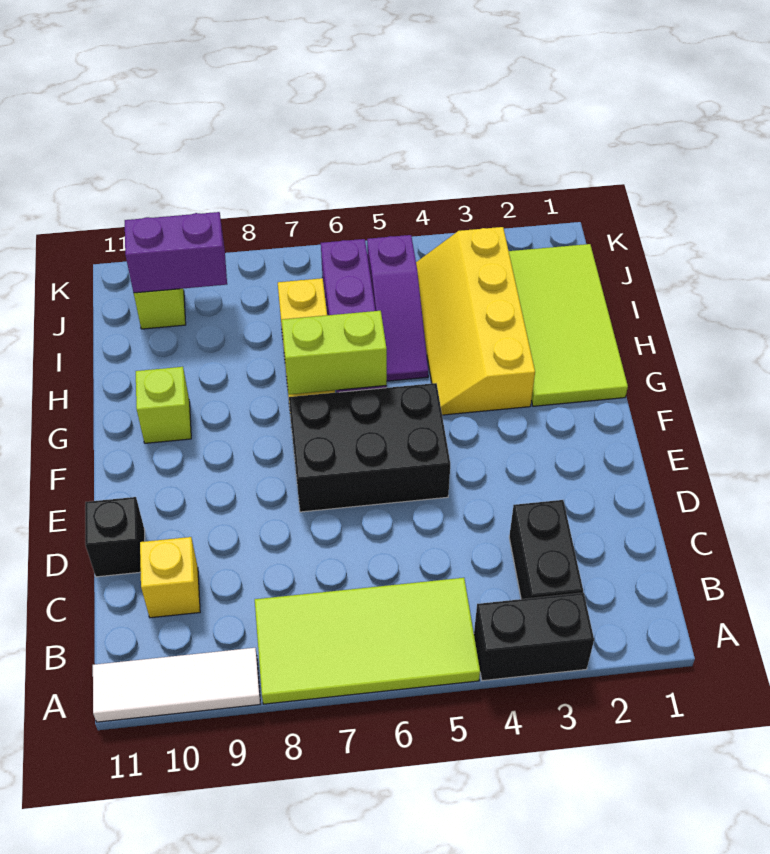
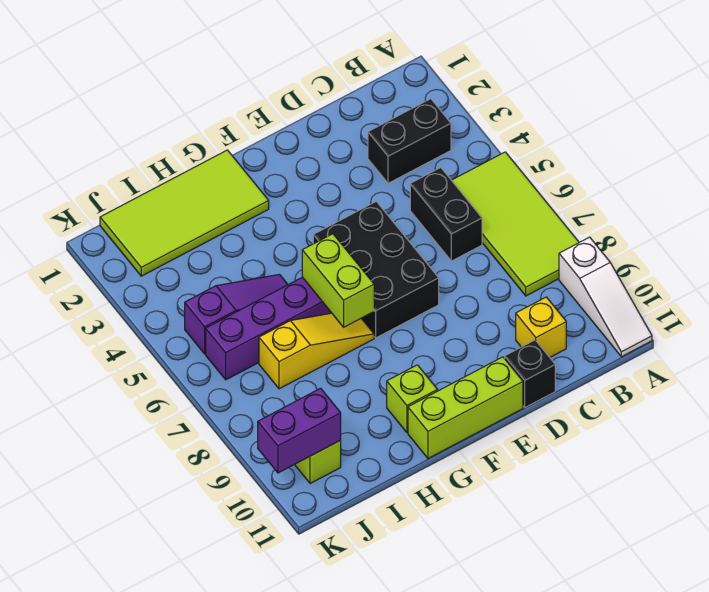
black 1x2 brick [474,593,594,681] -> black 1x2 brick moved to [410,168,482,261]
white 1x3 tile [93,648,260,722] -> white 1x3 slope [559,237,652,357]
none -> lime 1x3 brick [408,357,523,458]
yellow 2x4 slope [416,227,535,415] -> none
purple 1x2 brick [125,212,227,293] -> purple 1x2 brick turned to [258,388,341,473]

